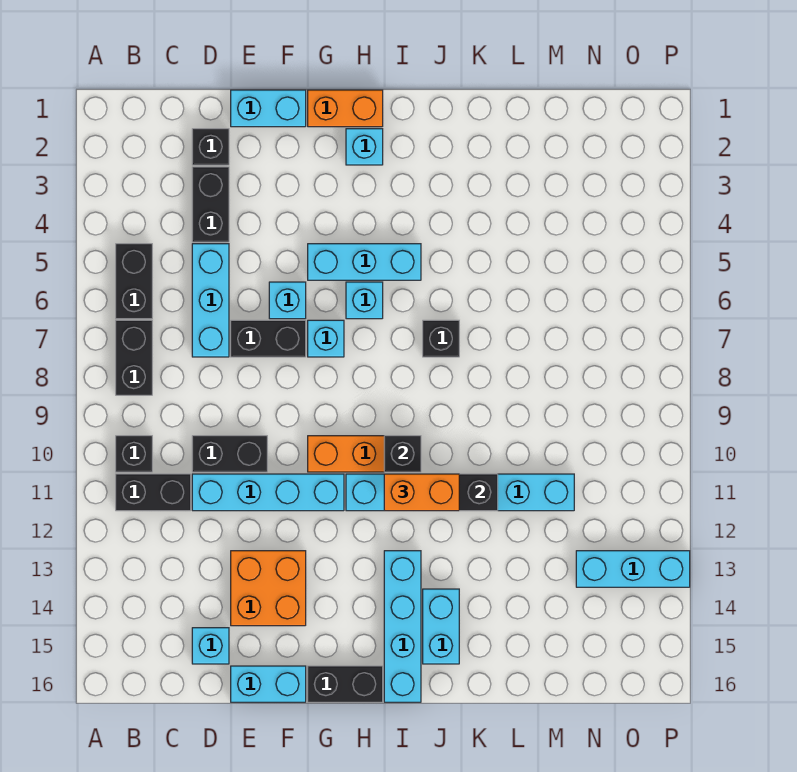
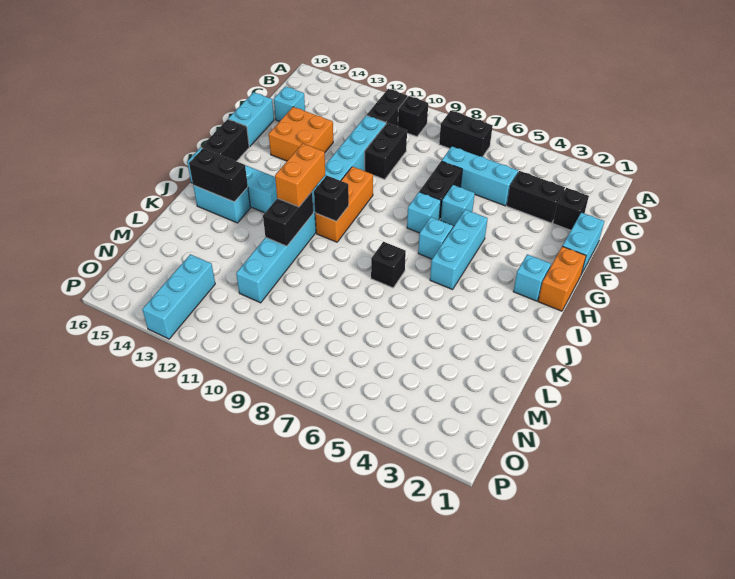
black 1x2 brick [116,244,152,319] -> black 1x2 brick moved to [189,148,248,202]

